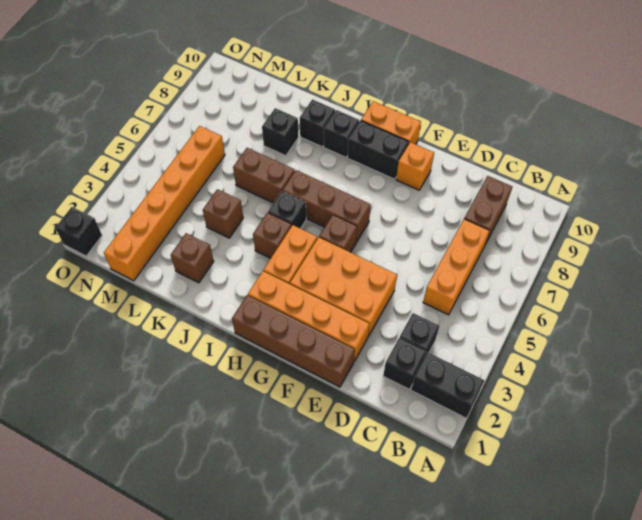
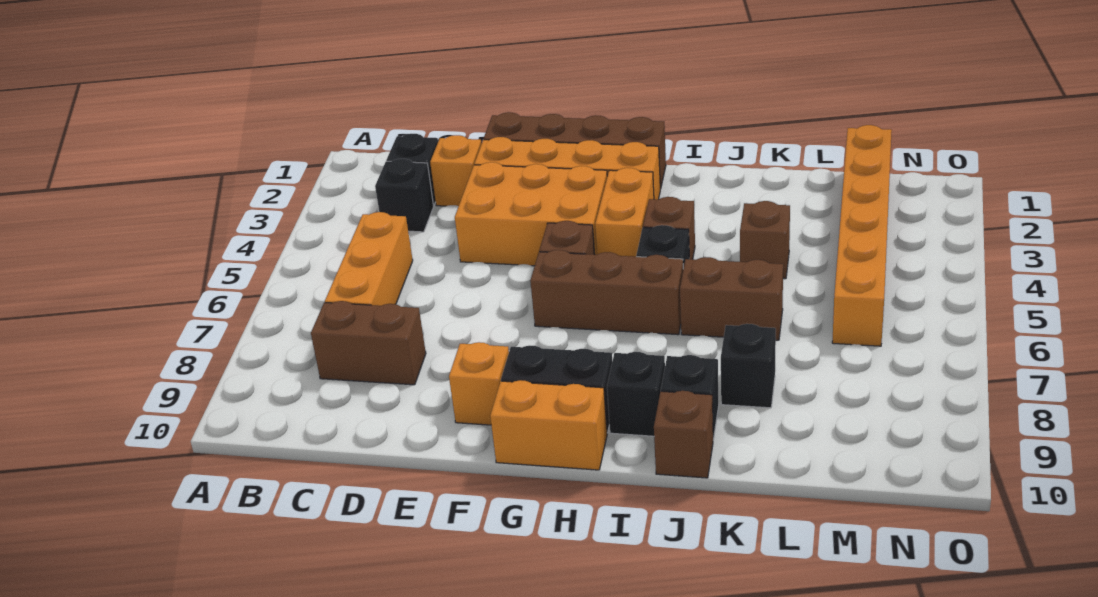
black 1x2 brick [411,353,485,418] -> none
brown 1x2 brick [464,176,512,244] -> brown 1x2 brick turned to [311,301,426,385]
none -> orange 1x1 brick [430,135,482,206]
brown 1x1 brick [171,233,214,283] -> brown 1x1 brick moved to [654,391,713,478]
black 1x1 brick [55,207,102,256] -> none

